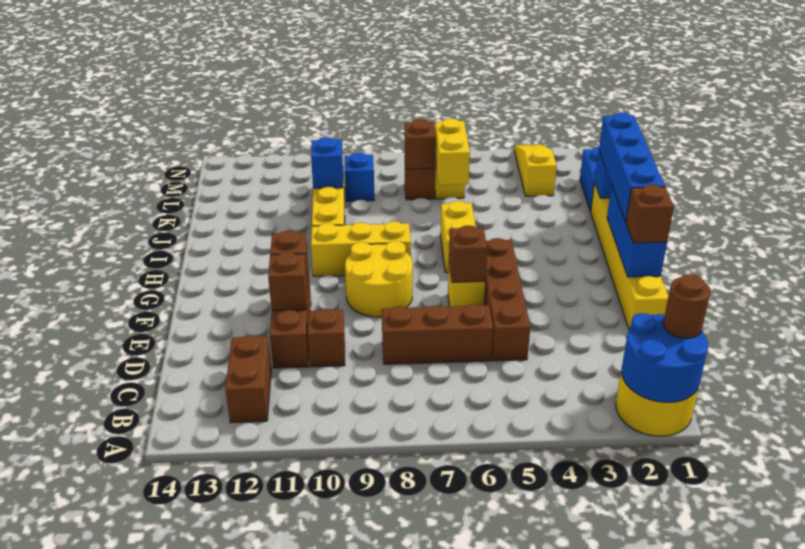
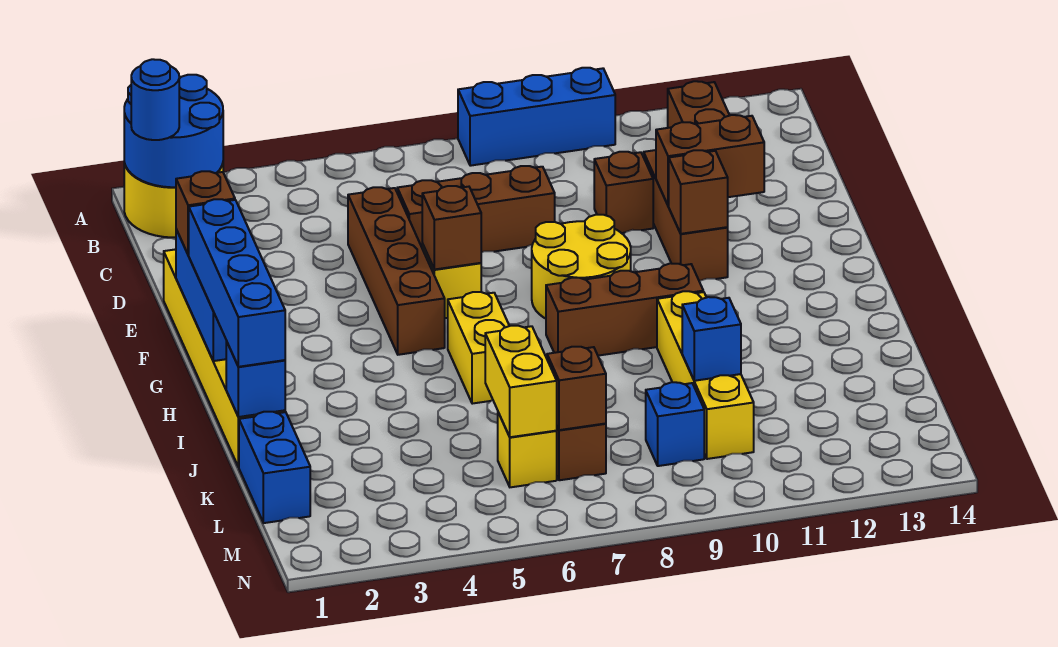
none -> blue 1x3 brick [458,68,615,166]
brown 1x1 round brick [663,274,710,338] -> blue 1x1 round brick [131,59,179,140]
brown 1x1 brick [268,252,308,311] -> brown 1x2 brick [656,115,764,206]
yellow 1x3 brick [311,221,411,276] -> brown 1x3 brick [546,263,703,356]
yellow 1x3 slope [514,144,557,196] -> none

